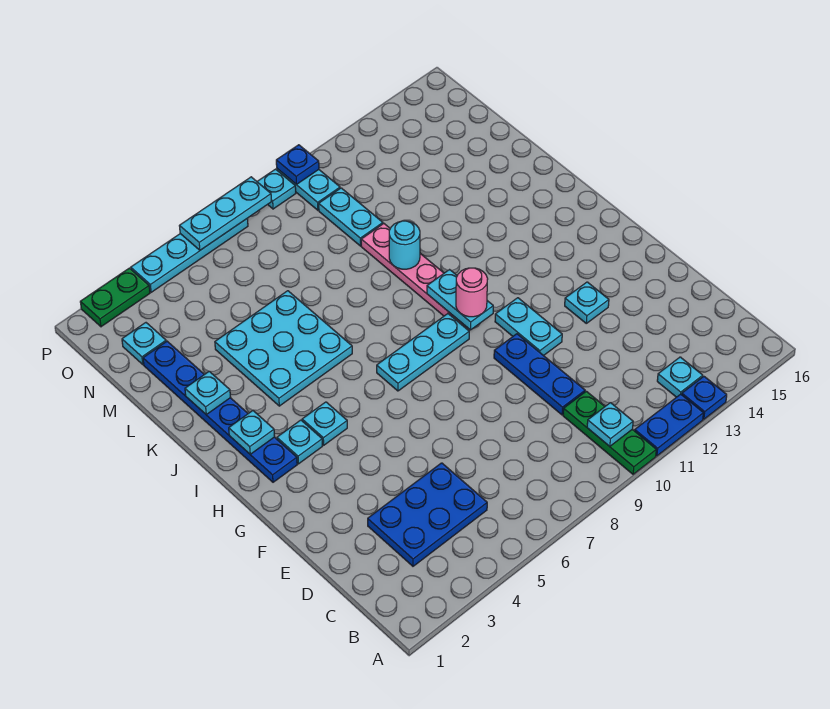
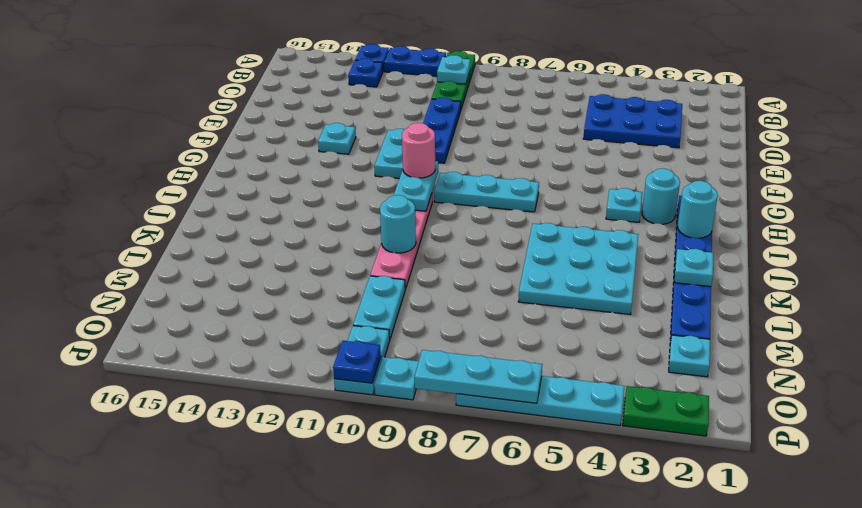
cyan 1x1 plate [657,357,703,397] -> blue 1x1 plate [348,59,383,87]
cyan 1x1 plate [277,420,322,464] -> cyan 1x1 round brick [642,169,680,224]
cyan 1x1 plate [229,411,275,454] -> cyan 1x1 round brick [678,181,718,238]

